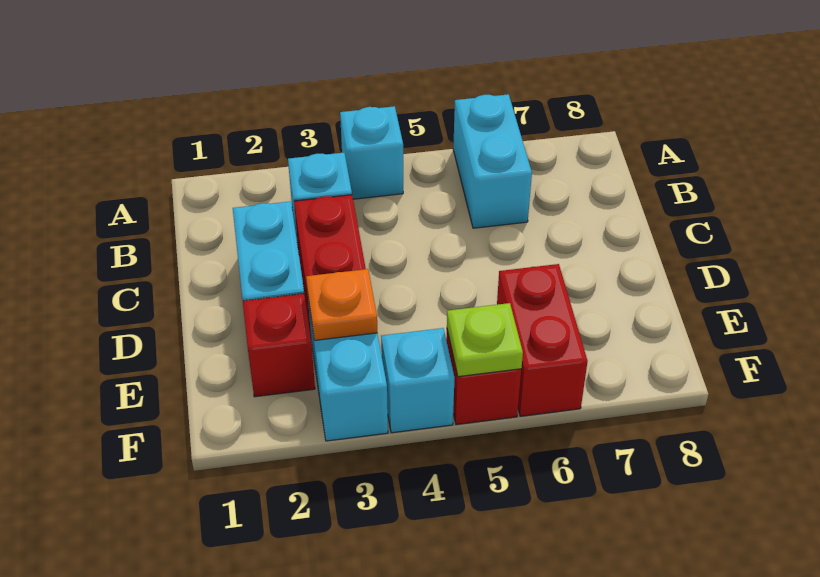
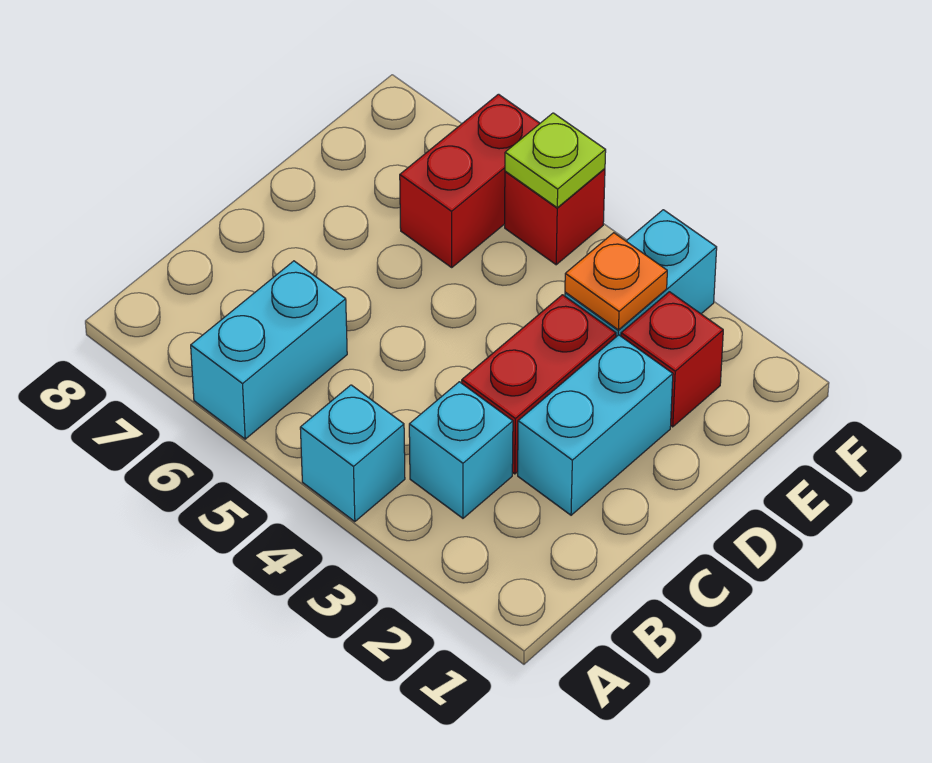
cyan 1x1 brick [381,328,454,433] -> none

